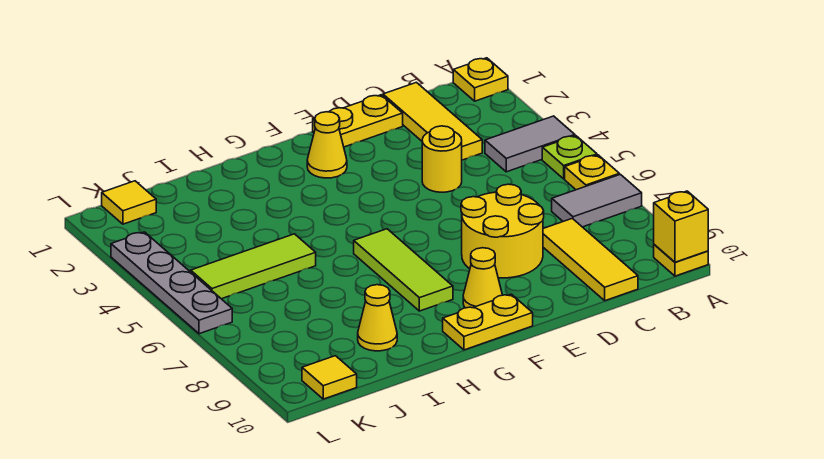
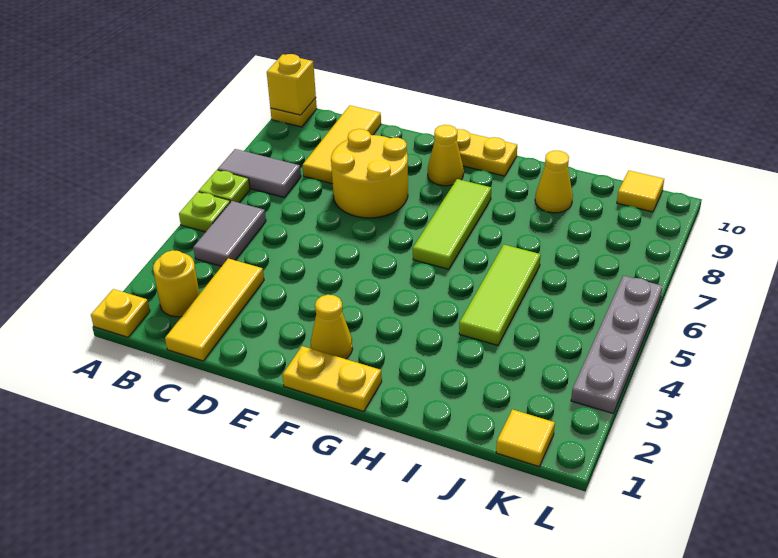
grey 1x2 tile [485,116,575,172] -> grey 1x2 tile turned to [193,201,266,266]
yellow 1x1 plate [565,155,619,190] -> lime 1x1 plate [199,170,250,203]
yellow 1x2 plate [313,95,403,147] -> yellow 1x2 plate moved to [283,346,382,411]
yellow 1x1 round brick [422,126,462,192] -> yellow 1x1 round brick moved to [153,250,199,317]
lime 1x3 tile [191,234,316,299] -> lime 1x3 tile turned to [459,245,541,345]

